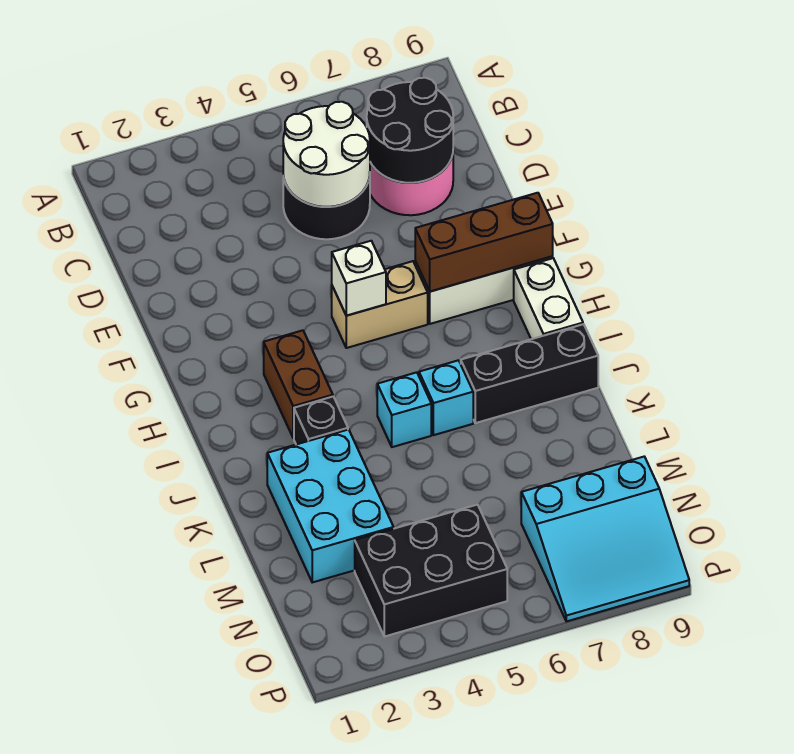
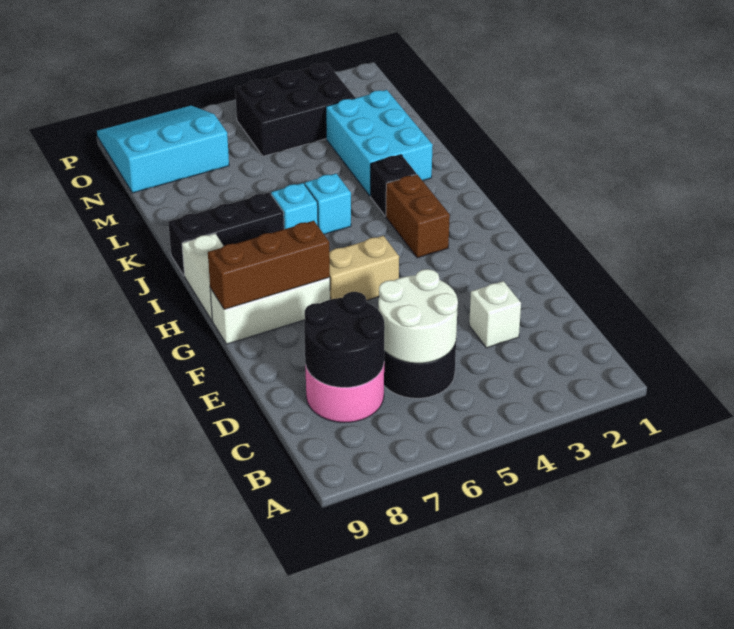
white 1x1 brick [332,241,386,316] -> white 1x1 brick moved to [469,281,521,348]

